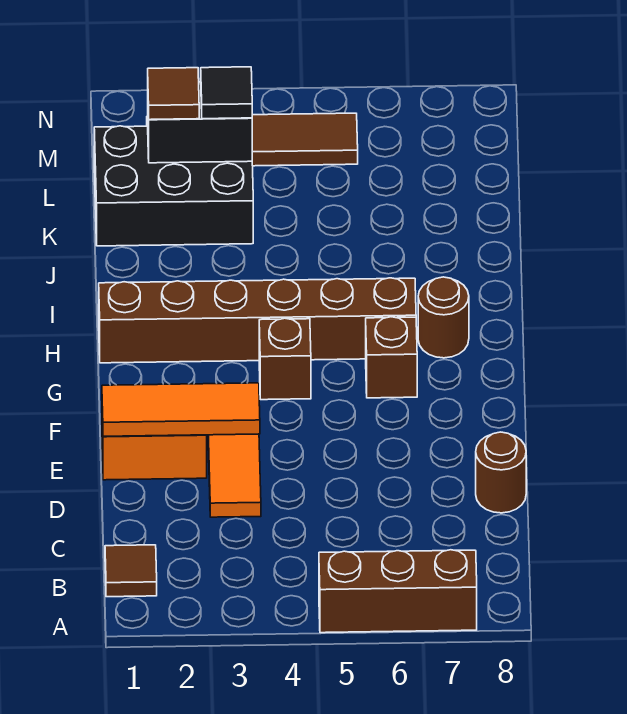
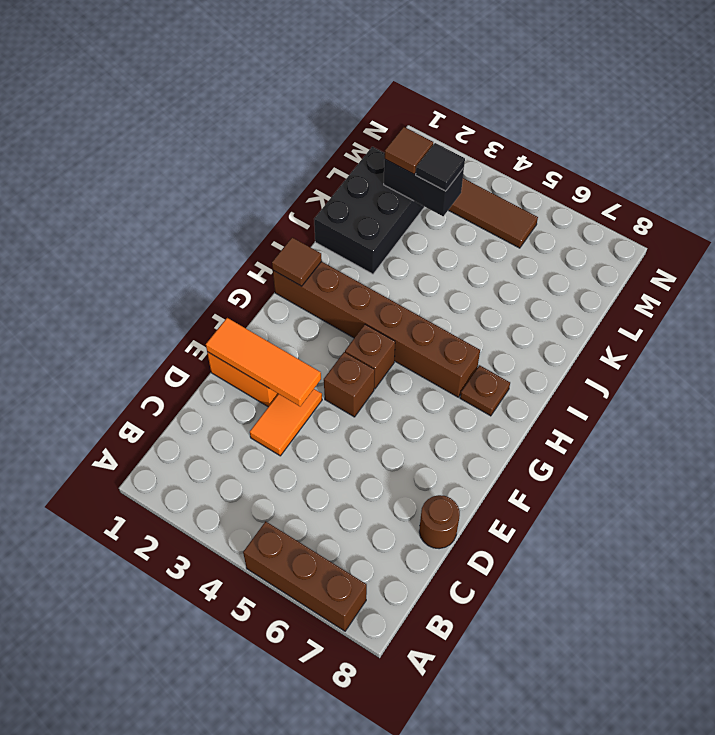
brown 1x1 tile [105,545,157,597] -> brown 1x1 tile moved to [272,237,322,286]
brown 1x1 brick [366,317,417,398] -> brown 1x1 brick moved to [324,352,375,417]
brown 1x1 round brick [418,277,469,358] -> brown 1x1 plate [460,365,510,416]
black 2x3 brick [94,126,253,246] -> black 2x3 brick turned to [314,147,424,274]

